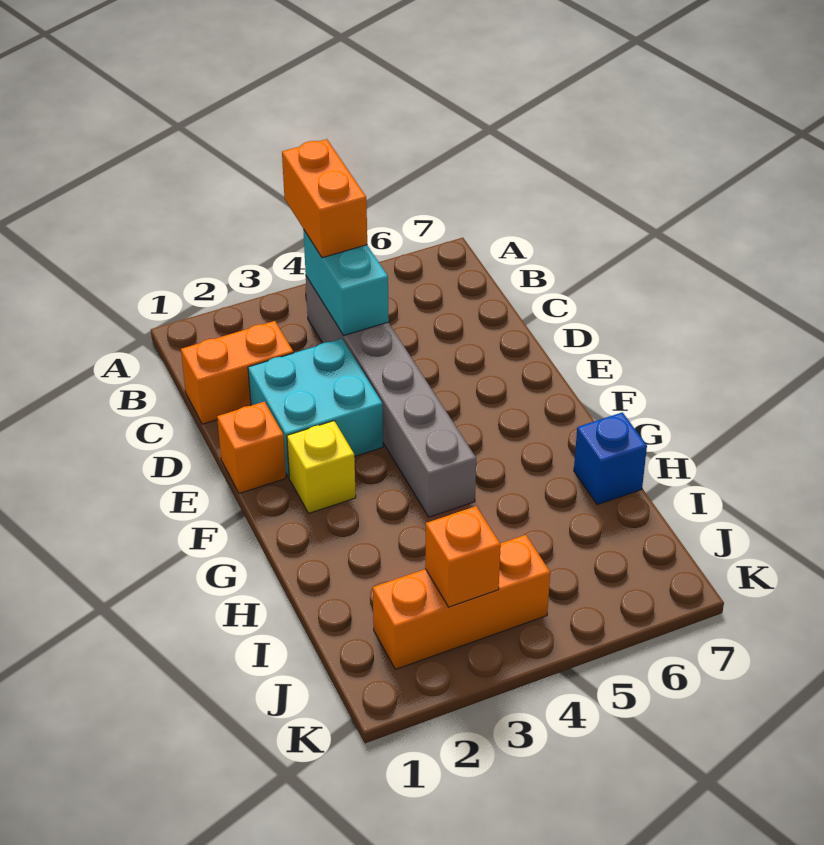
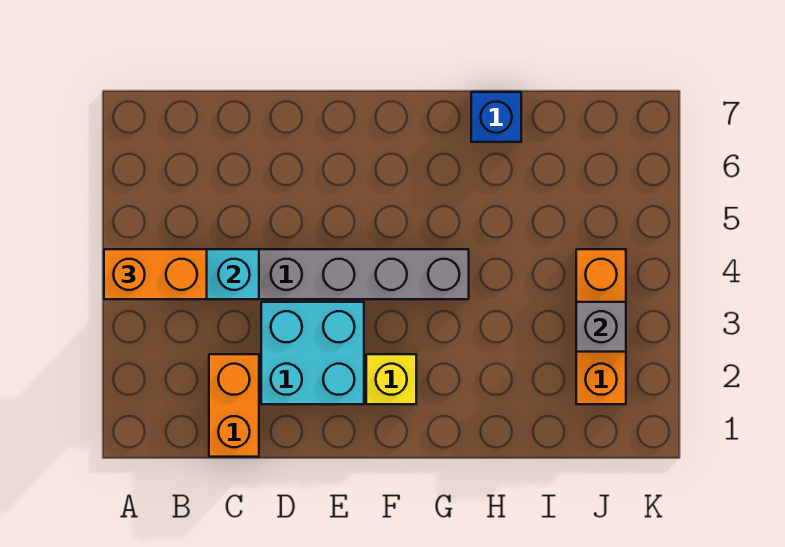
orange 1x1 brick [217,402,286,493] -> none
orange 1x1 brick [425,506,501,607] -> grey 1x1 brick [576,302,626,352]

